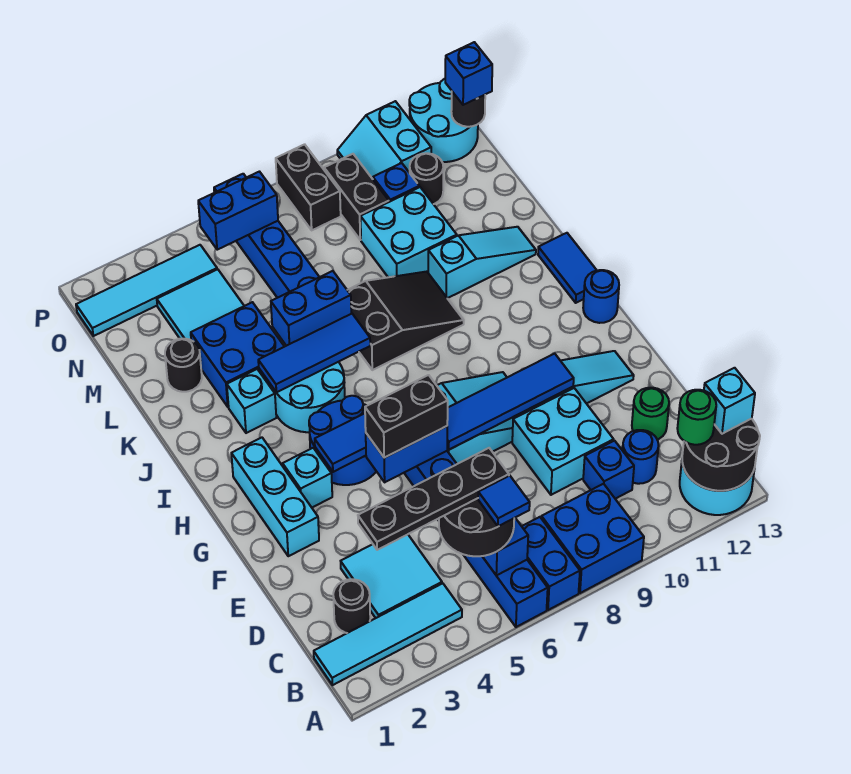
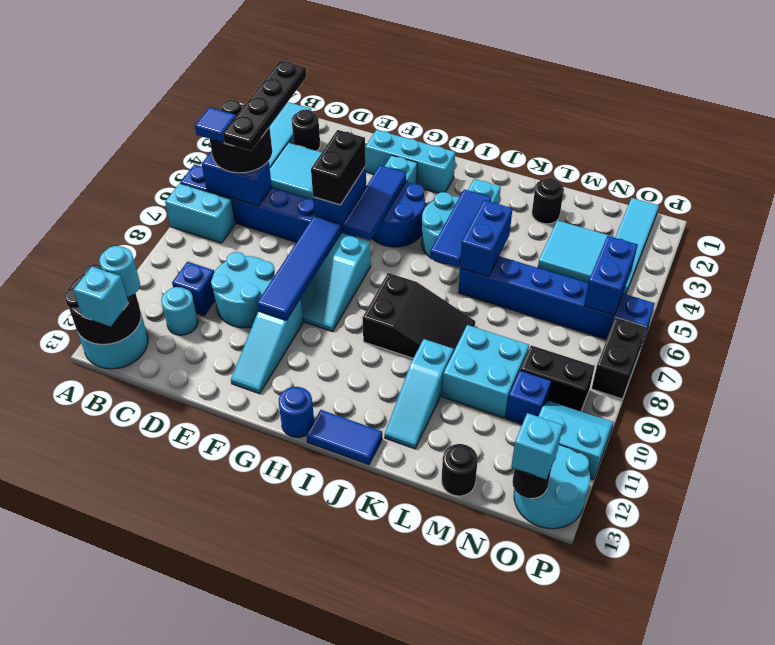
blue 1x2 brick [522,517,580,610] -> cyan 1x2 brick [165,183,235,243]
blue 2x2 brick [541,484,644,593] -> none
green 1x1 round brick [677,390,716,445] -> cyan 1x1 round brick [99,246,140,297]
blue 1x1 round brick [622,430,659,484] -> cyan 1x1 round brick [161,287,198,335]
cyan 2x2 brick [512,388,614,495] -> cyan 2x2 round brick [211,252,275,328]
green 1x1 round brick [632,388,669,440] -> none
black 2x3 slope [347,272,464,370] -> black 2x3 slope turned to [362,273,475,358]
blue 2x2 brick [191,302,284,407] -> none
black 1x1 round brick [410,153,443,204] -> black 1x1 round brick moved to [441,444,478,496]
black 1x2 brick [276,144,341,230] -> black 1x2 brick turned to [592,317,646,399]
blue 1x1 brick [445,42,492,105] -> cyan 1x1 brick [511,413,563,479]

